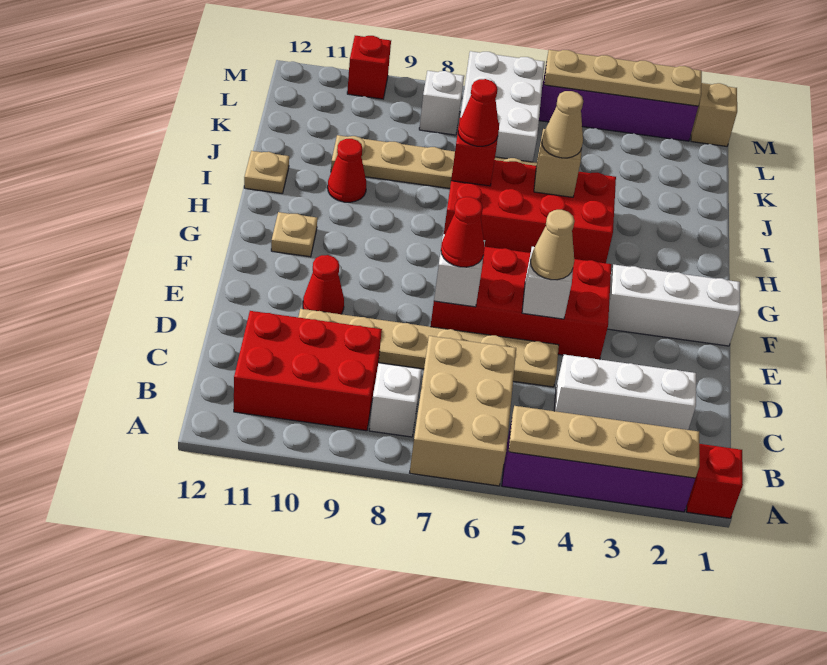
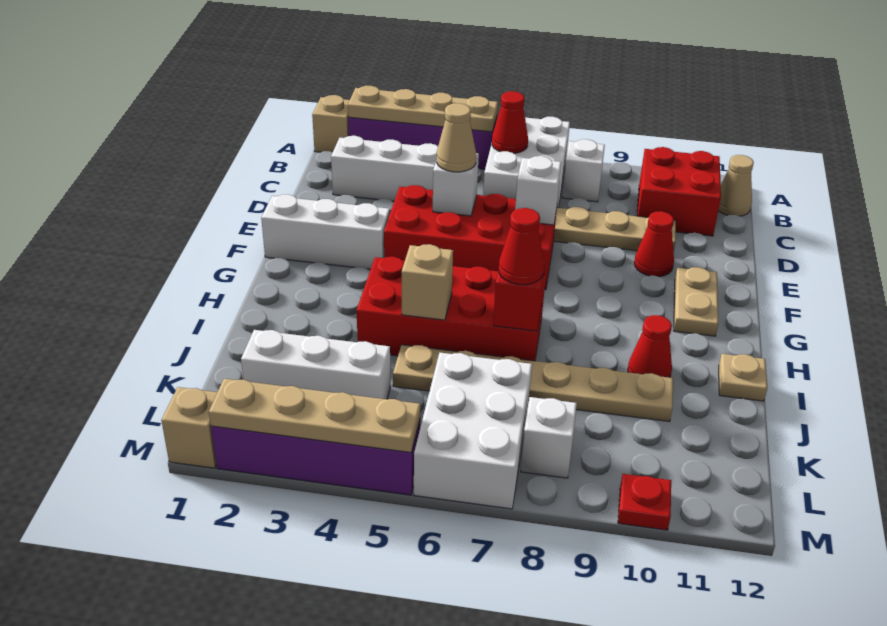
red 1x1 brick [687,444,743,518] -> tan 1x1 brick [312,95,350,152]
tan 2x3 brick [410,336,516,486] -> white 2x3 brick [483,117,570,208]
red 2x3 brick [234,311,382,431] -> red 2x2 brick [637,147,721,236]
red 1x1 cone [441,197,485,267] -> red 1x1 cone moved to [492,91,528,153]
tan 1x1 plate [271,212,317,257] -> tan 1x2 plate [674,267,718,336]
tan 1x1 cone [542,91,583,158] -> tan 1x1 cone moved to [718,155,754,216]
none -> white 1x3 brick [241,330,391,399]
red 1x1 brick [347,36,391,99] -> red 1x1 plate [618,474,671,530]

